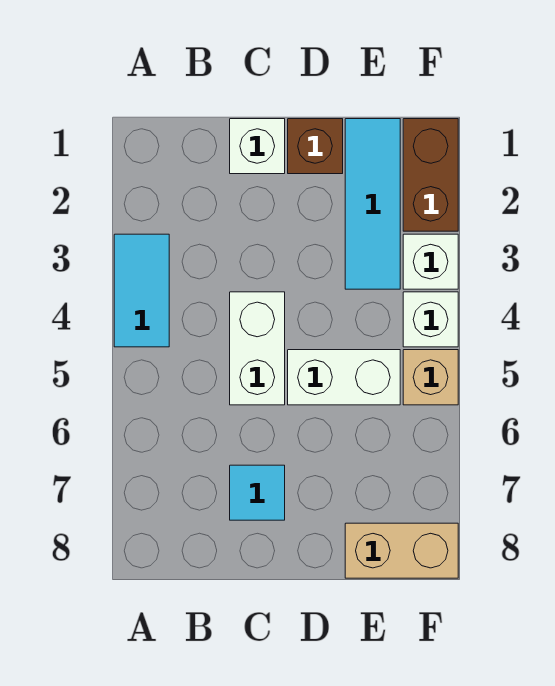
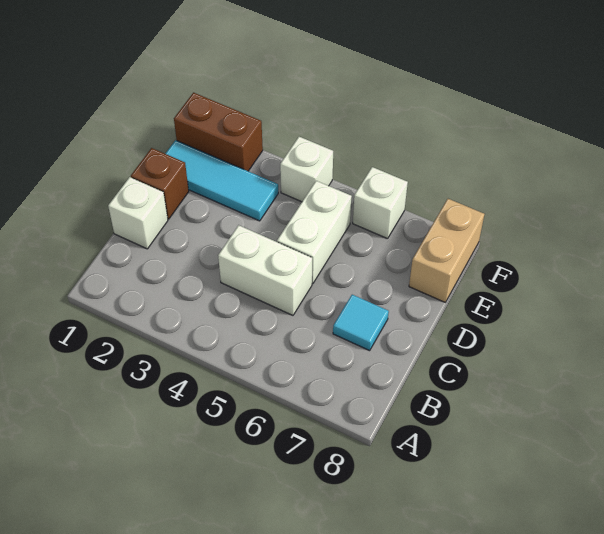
cyan 1x2 tile [114,234,169,347] -> none
white 1x1 brick [403,234,458,289] -> white 1x1 brick moved to [353,167,408,239]
tan 1x1 brick [403,350,458,405] -> none

